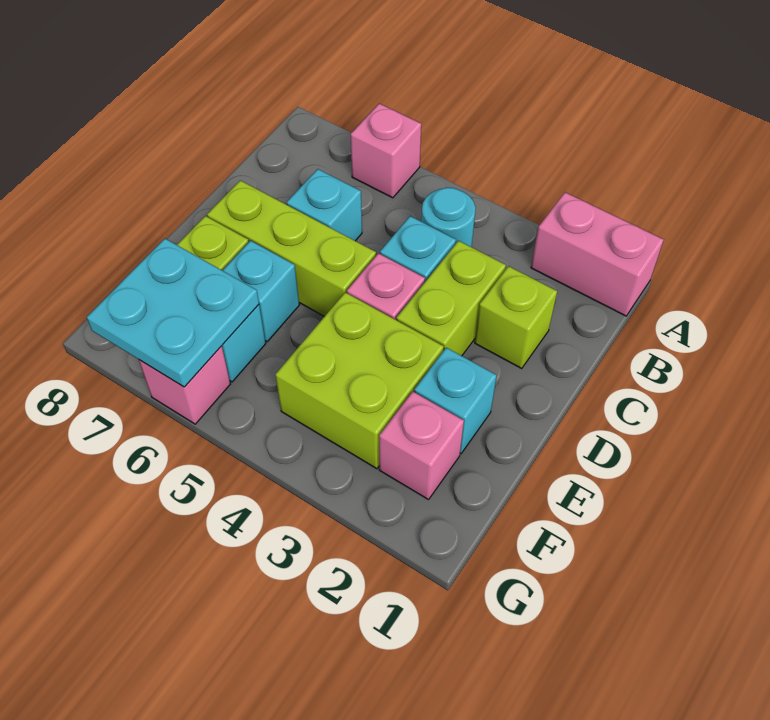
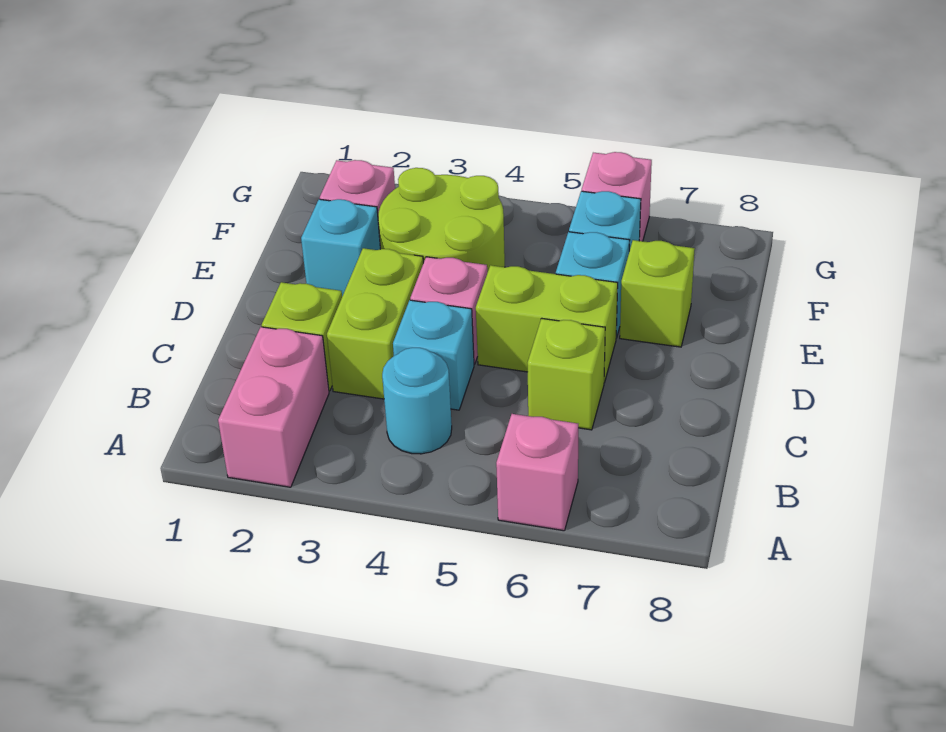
pink 1x2 brick [531,192,664,316] -> pink 1x2 brick turned to [218,327,329,487]
cyan 1x1 brick [286,169,362,241] -> lime 1x1 brick [528,318,605,430]
lime 1x3 brick [207,180,376,316] -> lime 1x2 brick [476,265,618,383]
lime 2x2 brick [275,292,444,469] -> lime 2x2 round brick [378,168,505,273]
cyan 2x2 plate [87,239,259,387] -> none

